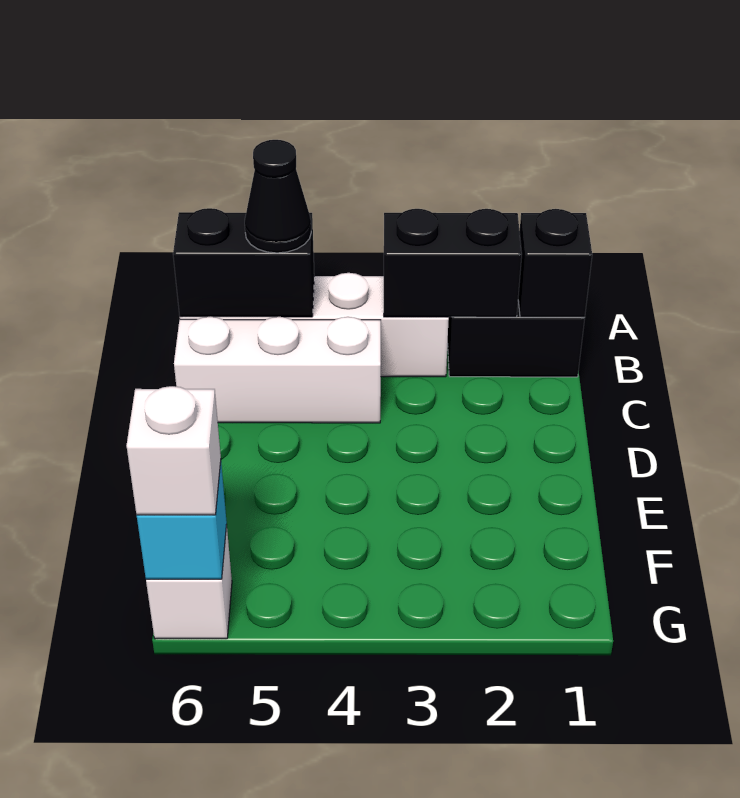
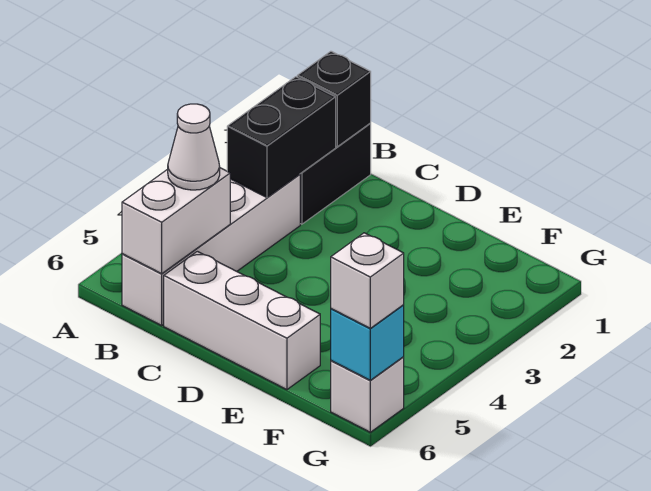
black 1x2 brick [173,208,314,317] -> white 1x2 brick [122,168,230,274]
black 1x1 cone [245,140,311,253] -> white 1x1 cone [168,104,220,190]
white 1x3 brick [174,317,381,423] -> white 1x3 brick turned to [164,251,320,390]

